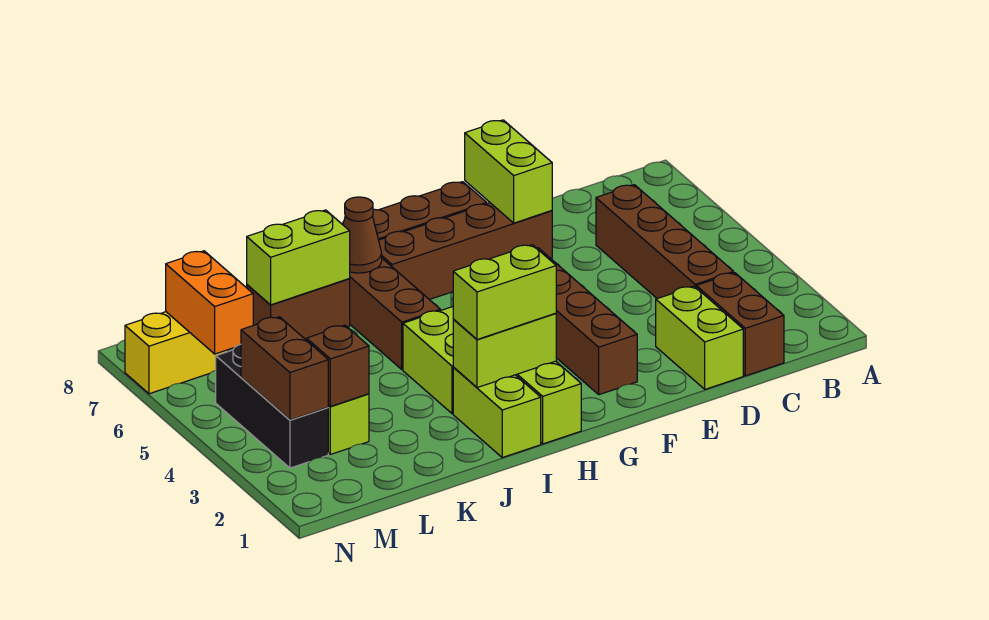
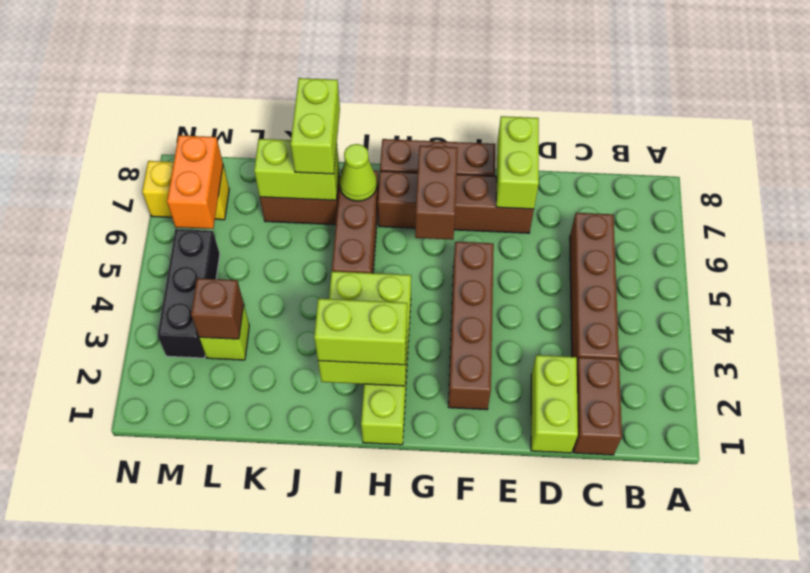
lime 1x2 brick [453,367,541,458] -> lime 1x2 brick moved to [291,78,340,174]
brown 1x1 cone [343,197,382,273] -> lime 1x1 cone [339,144,377,201]
brown 1x2 brick [241,317,328,420] -> brown 1x2 brick moved to [415,146,458,240]

